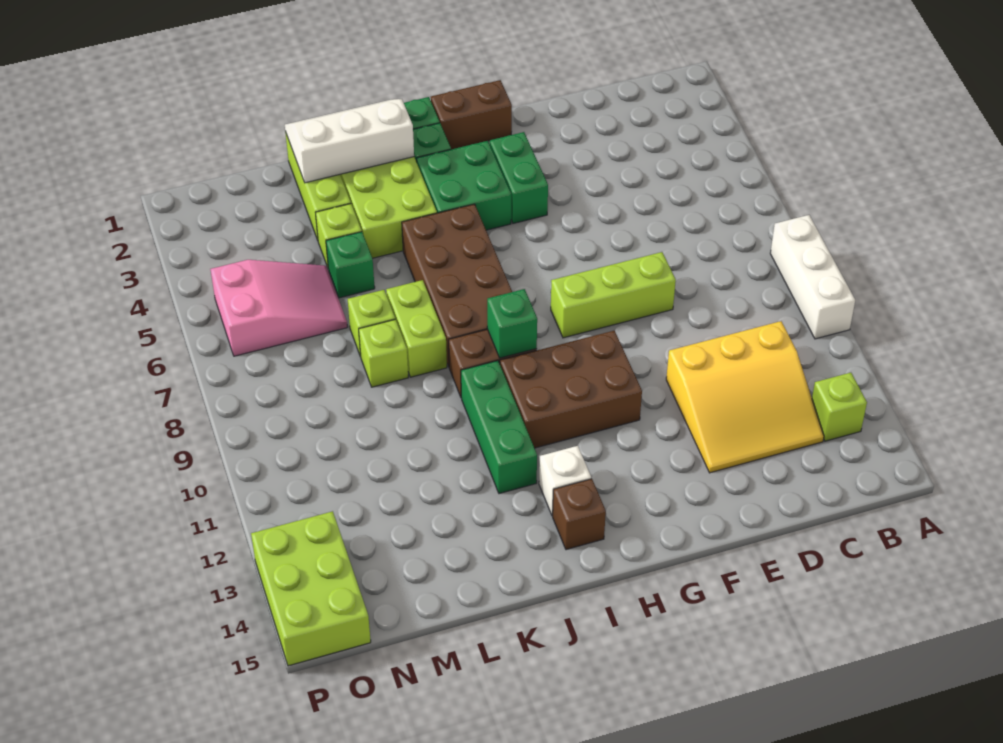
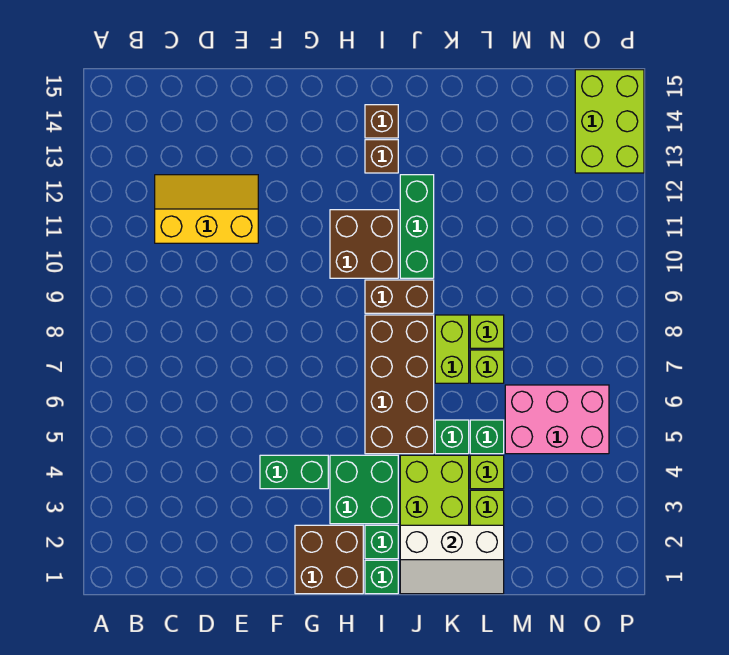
white 1x3 brick [770,215,855,339] -> none
lime 1x1 brick [812,373,867,441] -> none
yellow 3x3 slope [666,321,824,473] -> yellow 2x3 slope [155,175,258,243]
lime 1x3 brick [551,252,676,338] -> none
brown 1x2 brick [431,80,512,149] -> brown 2x2 brick [295,525,363,594]
green 1x2 brick [490,132,548,223] -> green 1x2 brick turned to [260,455,328,489]
brown 2x3 brick [500,330,642,448] -> brown 2x2 brick [330,210,398,278]
green 1x1 brick [487,289,537,358] -> green 1x1 brick moved to [435,420,469,454]
white 1x1 brick [539,446,591,516] -> brown 1x1 brick [365,140,398,173]
pink 2x3 slope [210,260,348,356] -> pink 2x3 brick [505,385,609,454]

